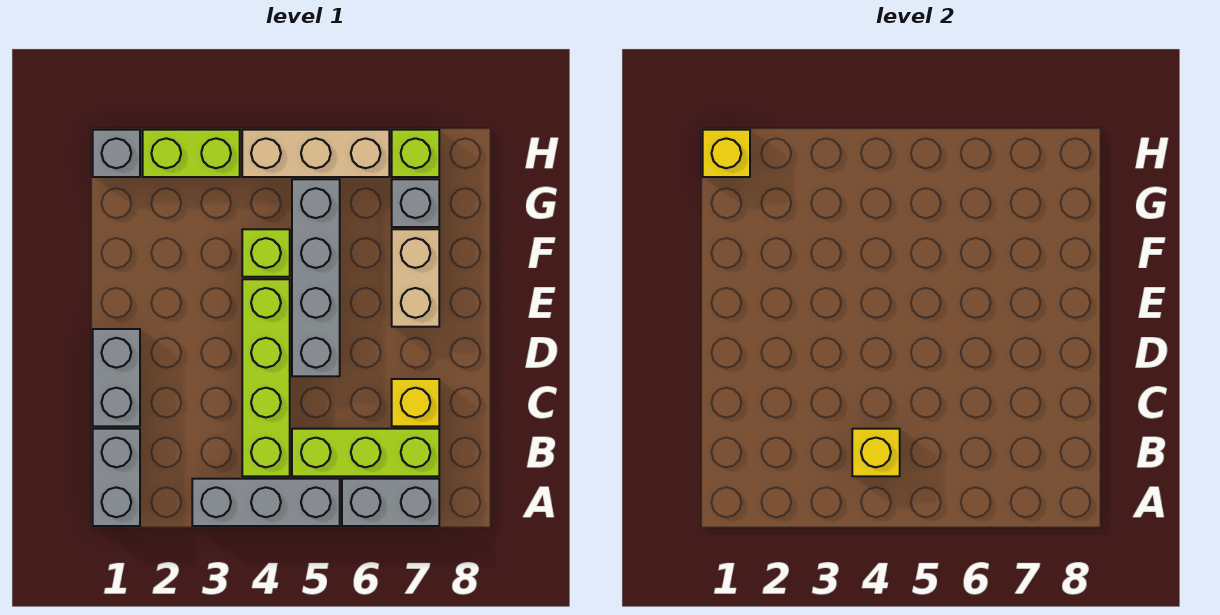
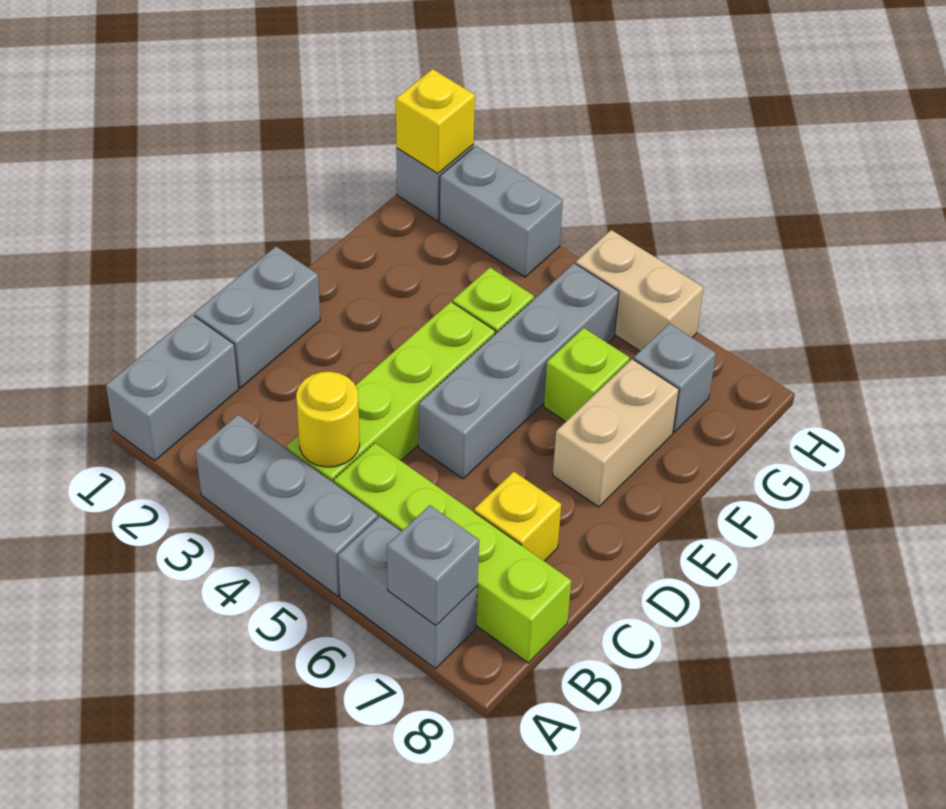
none -> grey 1x1 brick [387,505,479,626]
yellow 1x1 brick [852,429,900,476] -> yellow 1x1 round brick [296,372,360,467]
lime 1x3 brick [292,429,439,476] -> lime 1x4 brick [334,443,571,663]
lime 1x2 brick [143,130,240,177] -> grey 1x2 brick [439,146,563,277]
tan 1x3 brick [242,130,389,177] -> tan 1x2 brick [576,230,704,351]
lime 1x1 brick [392,130,439,177] -> lime 1x1 brick moved to [544,328,630,422]

